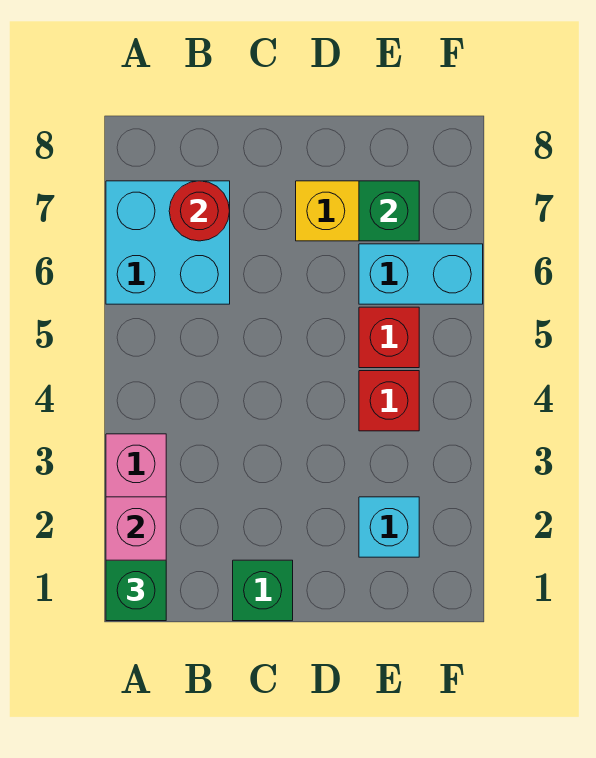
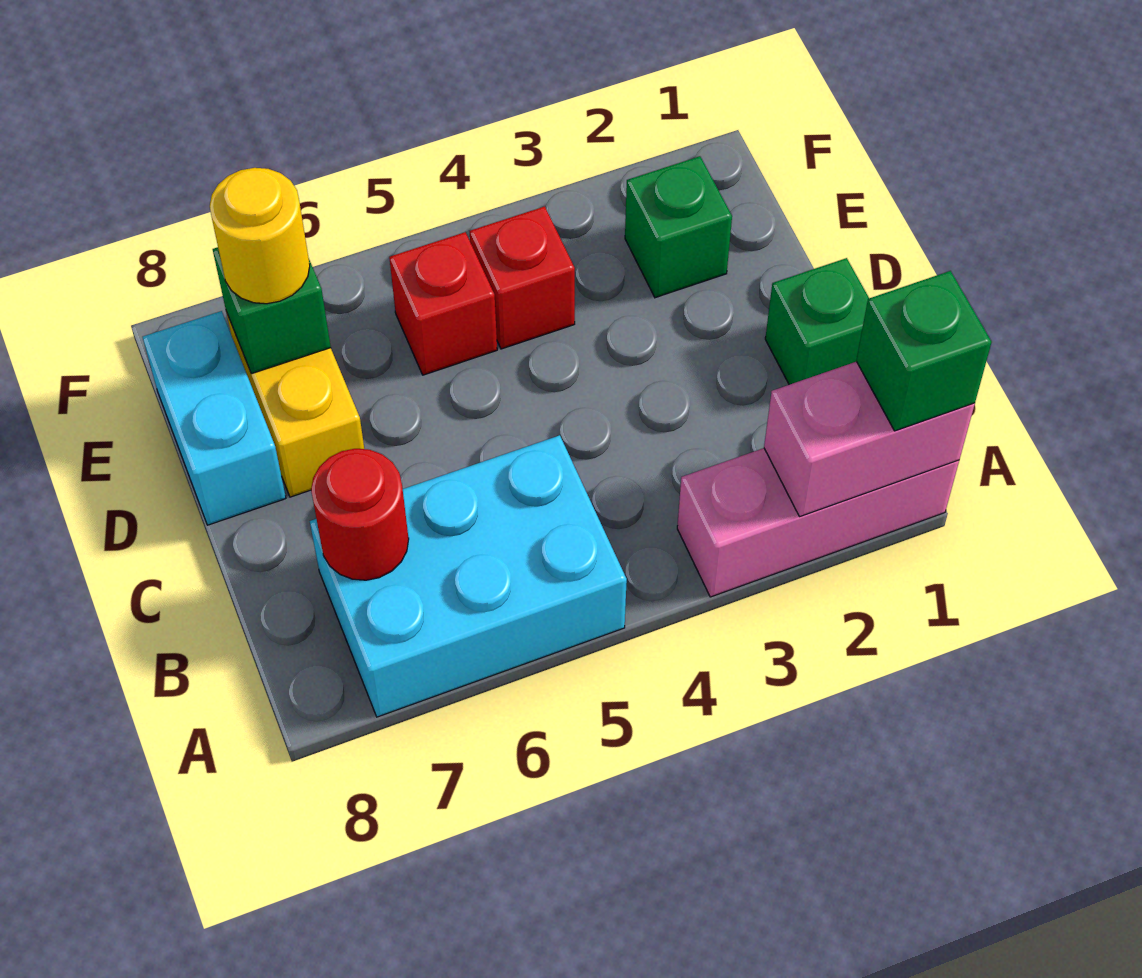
cyan 2x2 brick [106,181,230,304] -> cyan 2x3 brick [310,435,627,717]
cyan 1x1 brick [359,497,419,557] -> green 1x1 brick [625,156,732,298]
cyan 1x2 brick [359,244,483,304] -> cyan 1x2 brick moved to [143,311,286,525]
none -> yellow 1x1 round brick [210,168,310,304]

